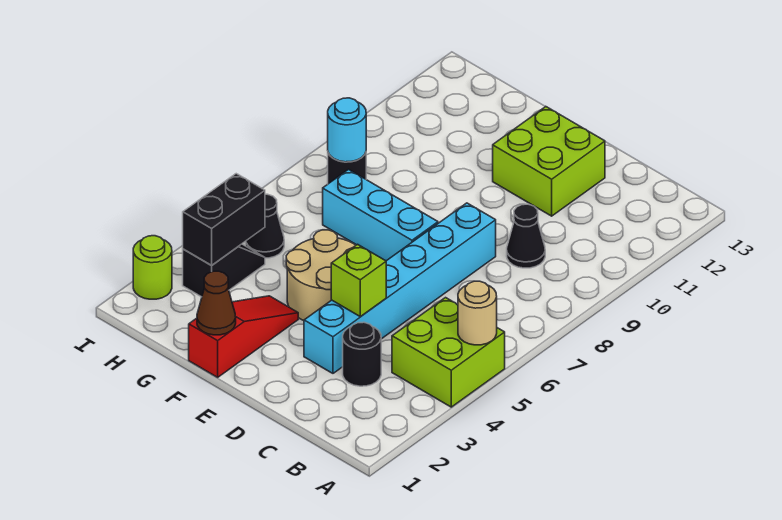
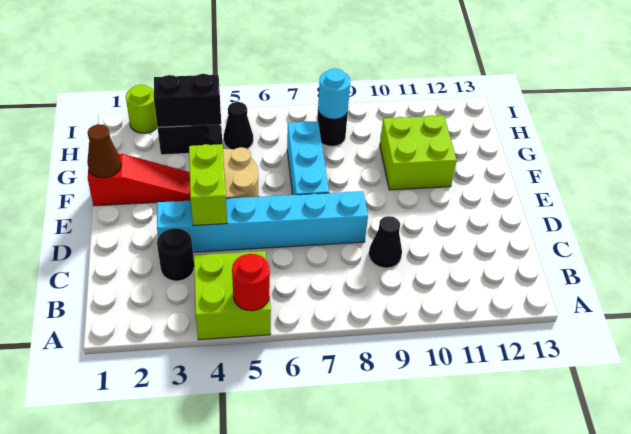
tan 1x1 round brick [458,281,497,345] -> red 1x1 round brick [232,254,270,311]
lime 1x1 brick [331,244,386,316] -> lime 1x2 brick [189,144,227,226]
lime 2x2 brick [493,107,605,216] -> lime 2x2 brick moved to [380,115,457,190]

